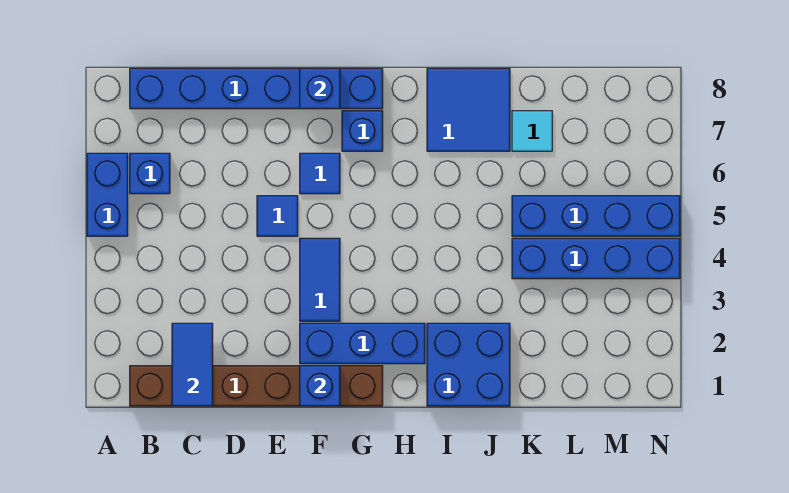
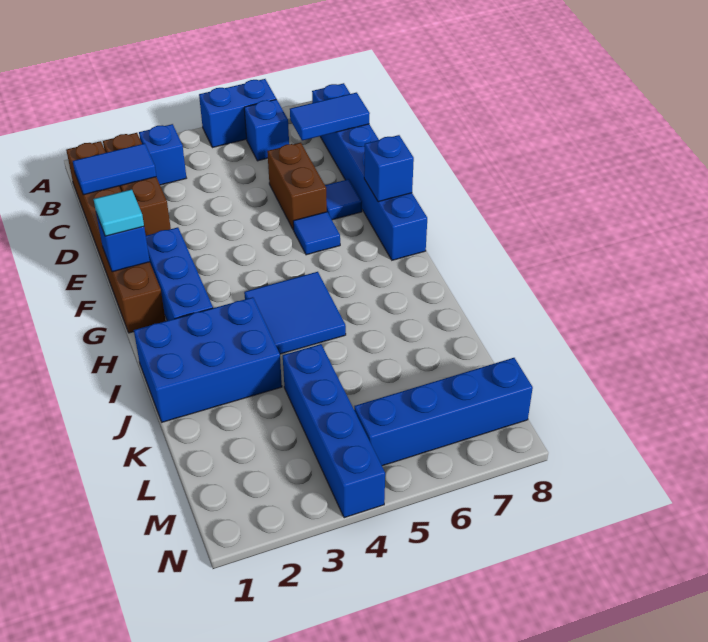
none -> brown 1x3 brick [103,133,171,235]
none -> brown 1x2 brick [267,143,327,230]
blue 1x1 tile [257,196,298,236] -> blue 1x1 tile moved to [325,179,362,220]
blue 1x2 tile [300,238,340,321] -> blue 1x2 tile moved to [290,93,370,141]
blue 1x1 brick [342,111,383,151] -> blue 1x1 brick moved to [139,124,186,185]
blue 2x2 brick [427,323,510,406] -> blue 2x3 brick [134,297,282,422]
blue 2x2 tile [427,68,510,151] -> blue 2x2 tile moved to [244,272,346,354]
blue 1x4 brick [512,196,680,236] -> blue 1x4 brick turned to [354,358,533,466]
cyan 1x1 tile [512,111,552,151] -> cyan 1x1 tile moved to [93,189,144,236]

